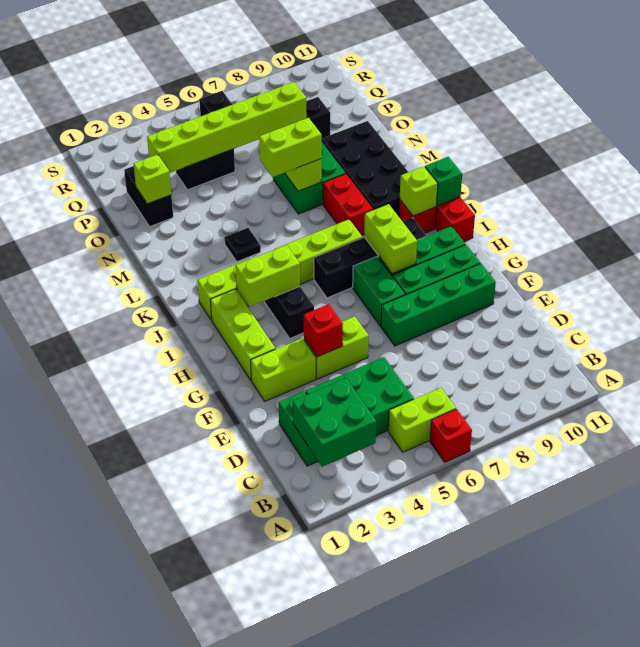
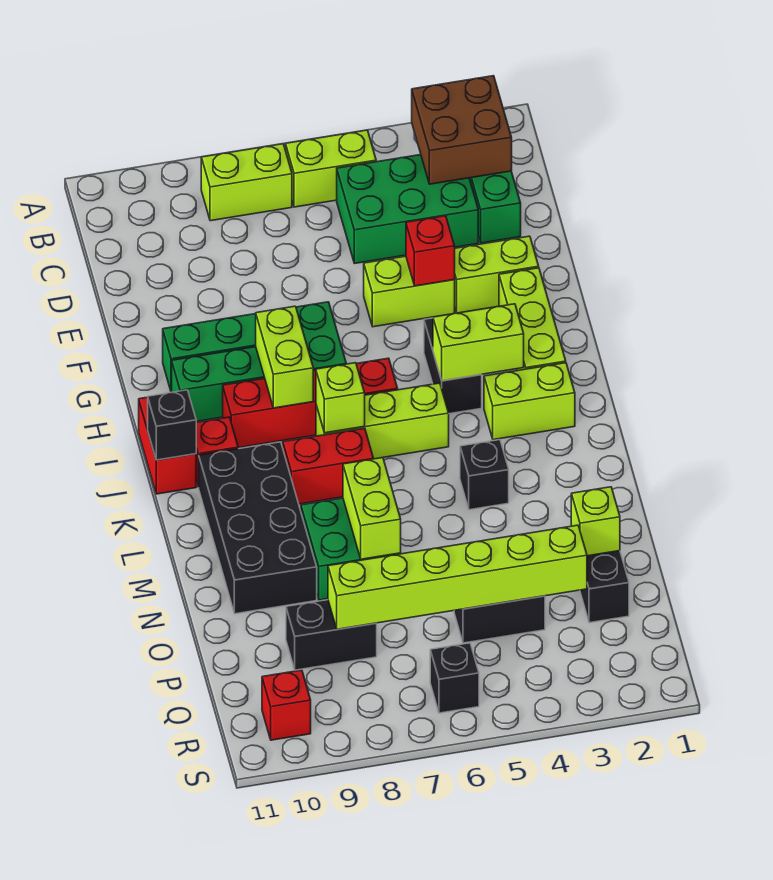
red 1x1 brick [430,409,472,462] -> red 1x1 brick moved to [262,670,311,740]
green 2x2 brick [293,378,376,467] -> brown 2x2 brick [412,76,512,184]
green 1x4 brick [381,264,496,346] -> none
black 1x4 brick [314,218,426,298] -> red 1x4 brick [223,358,398,448]
lime 1x1 brick [400,166,438,216] -> lime 1x1 brick moved to [316,363,365,433]
green 1x1 brick [425,157,462,206] -> black 1x1 brick [148,390,196,460]
red 1x2 brick [323,174,373,235] -> red 1x2 brick turned to [283,428,374,504]
black 1x1 plate [224,228,261,262] -> black 1x1 brick [460,440,509,510]
lime 1x2 brick [259,118,322,177] -> lime 1x2 brick moved to [201,144,292,221]

